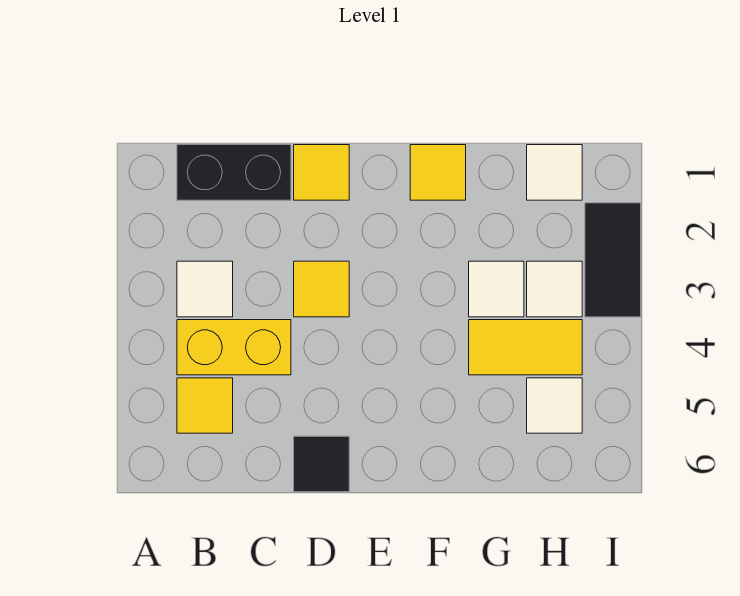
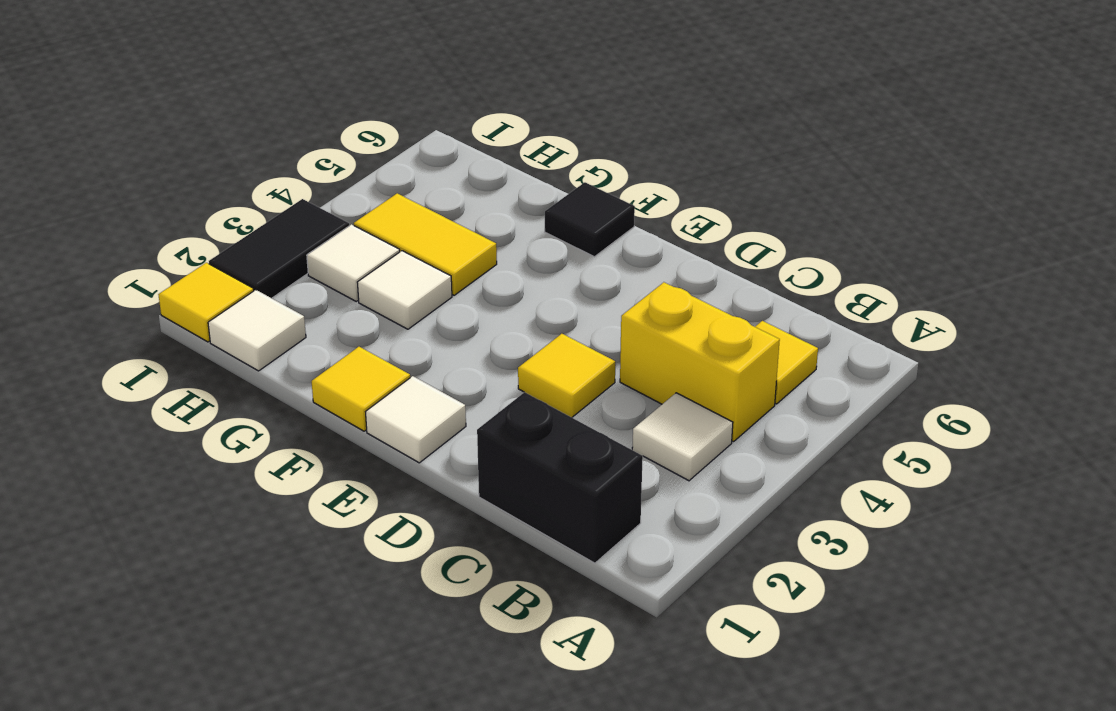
yellow 1x1 tile [294,145,349,200] -> yellow 1x1 tile moved to [158,263,254,342]
black 1x1 tile [294,436,349,492] -> black 1x1 tile moved to [545,182,635,257]
white 1x1 tile [527,378,582,433] -> white 1x1 tile moved to [366,376,466,463]

